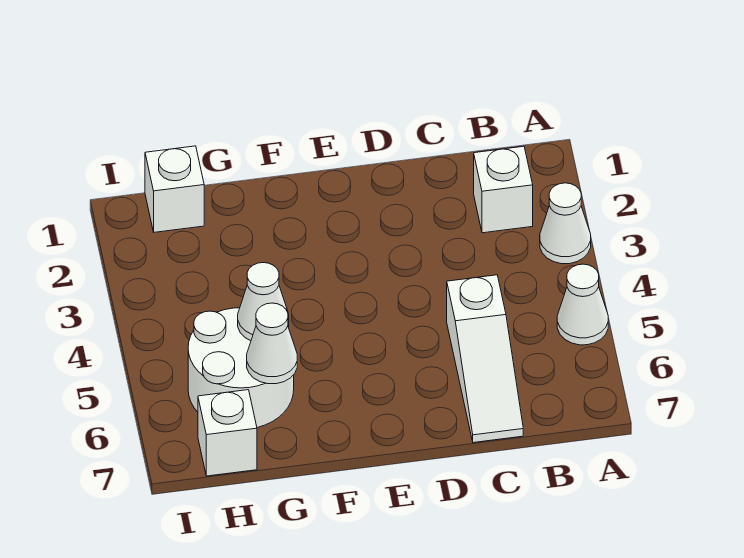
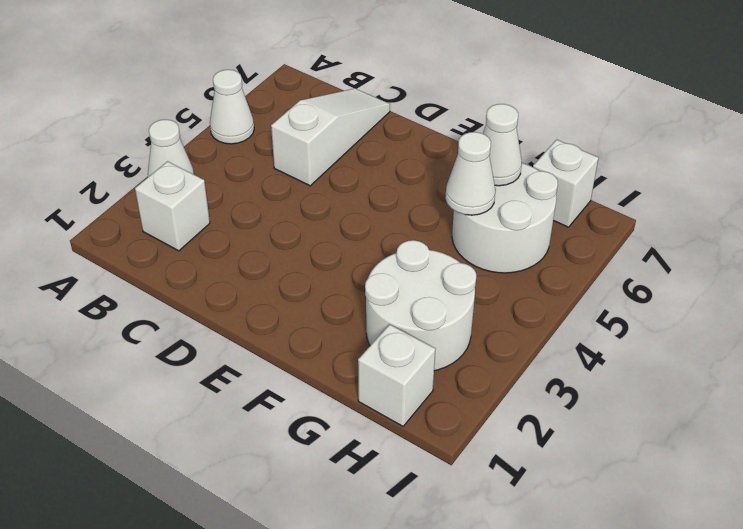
none -> white 2x2 round brick [365,240,476,371]

